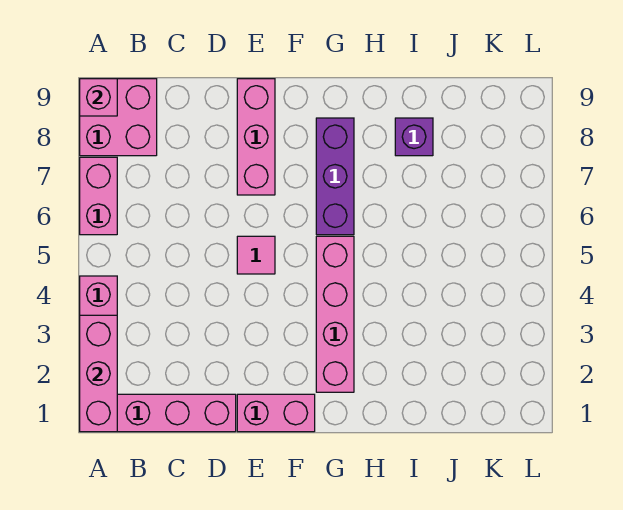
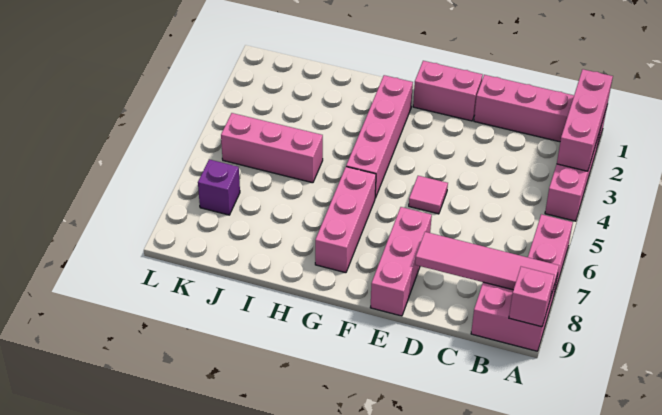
none -> pink 1x4 tile [415,232,559,295]
purple 1x3 brick [316,118,354,235] -> pink 1x3 brick [315,167,376,273]
none -> pink 1x3 brick [221,113,323,183]
purple 1x1 brick [395,118,433,156] -> purple 1x1 brick moved to [198,159,240,215]

